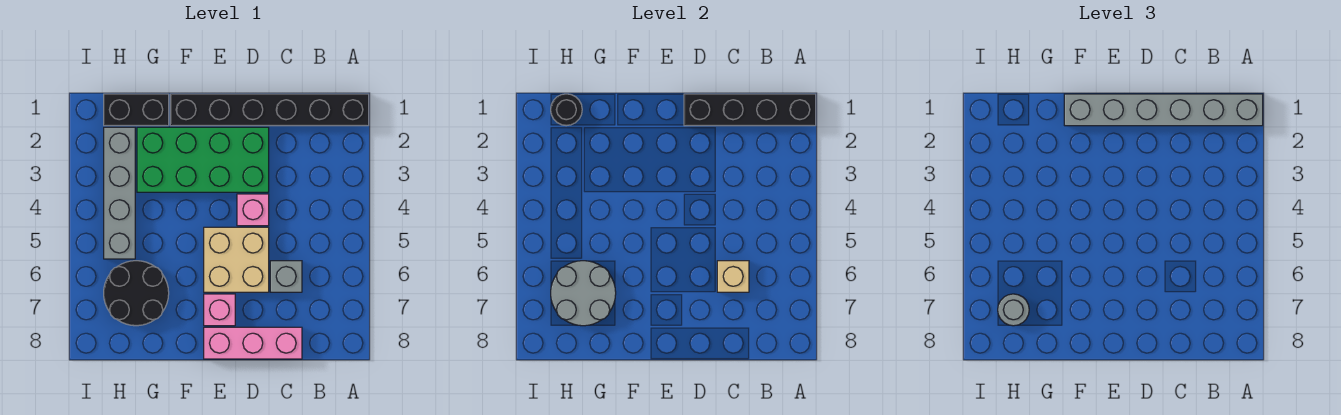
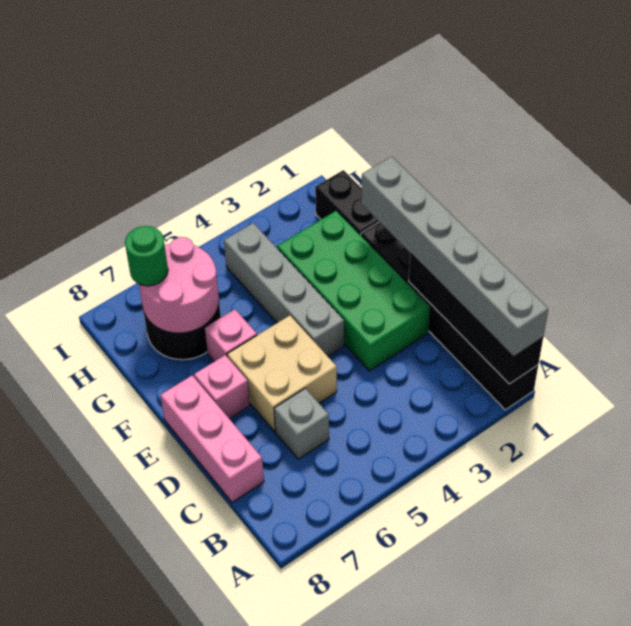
tan 1x1 brick [717,261,749,292] -> none
pink 1x1 brick [237,194,269,226] -> pink 1x1 brick moved to [204,309,257,362]
grey 2x2 round brick [551,261,616,326] -> pink 2x2 round brick [139,237,219,333]
black 1x1 round brick [551,94,582,126] -> none
grey 1x4 brick [104,127,135,259] -> grey 1x4 brick turned to [224,223,344,356]
grey 1x1 round brick [998,294,1029,326] -> green 1x1 round brick [125,226,168,286]

